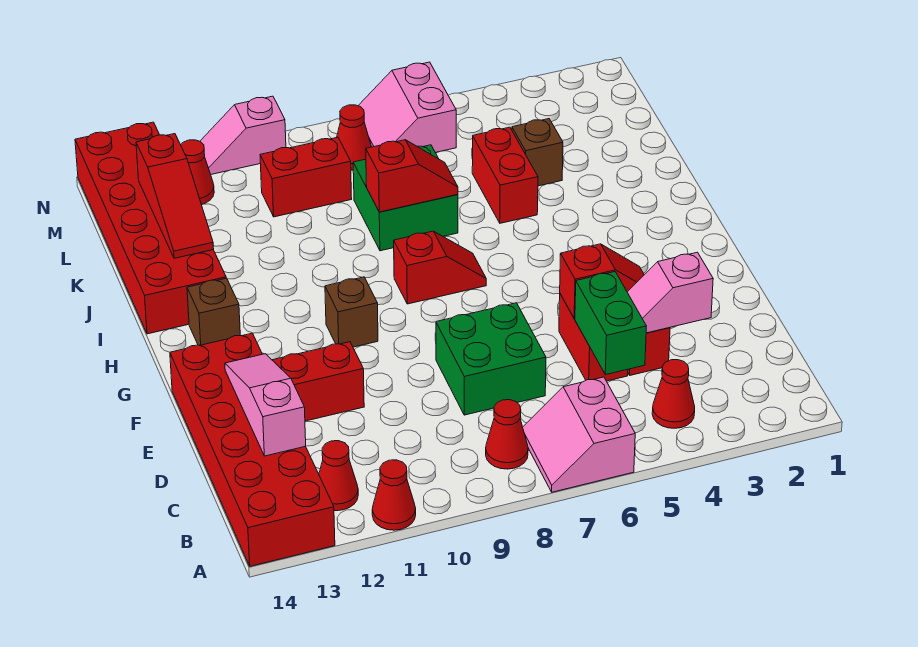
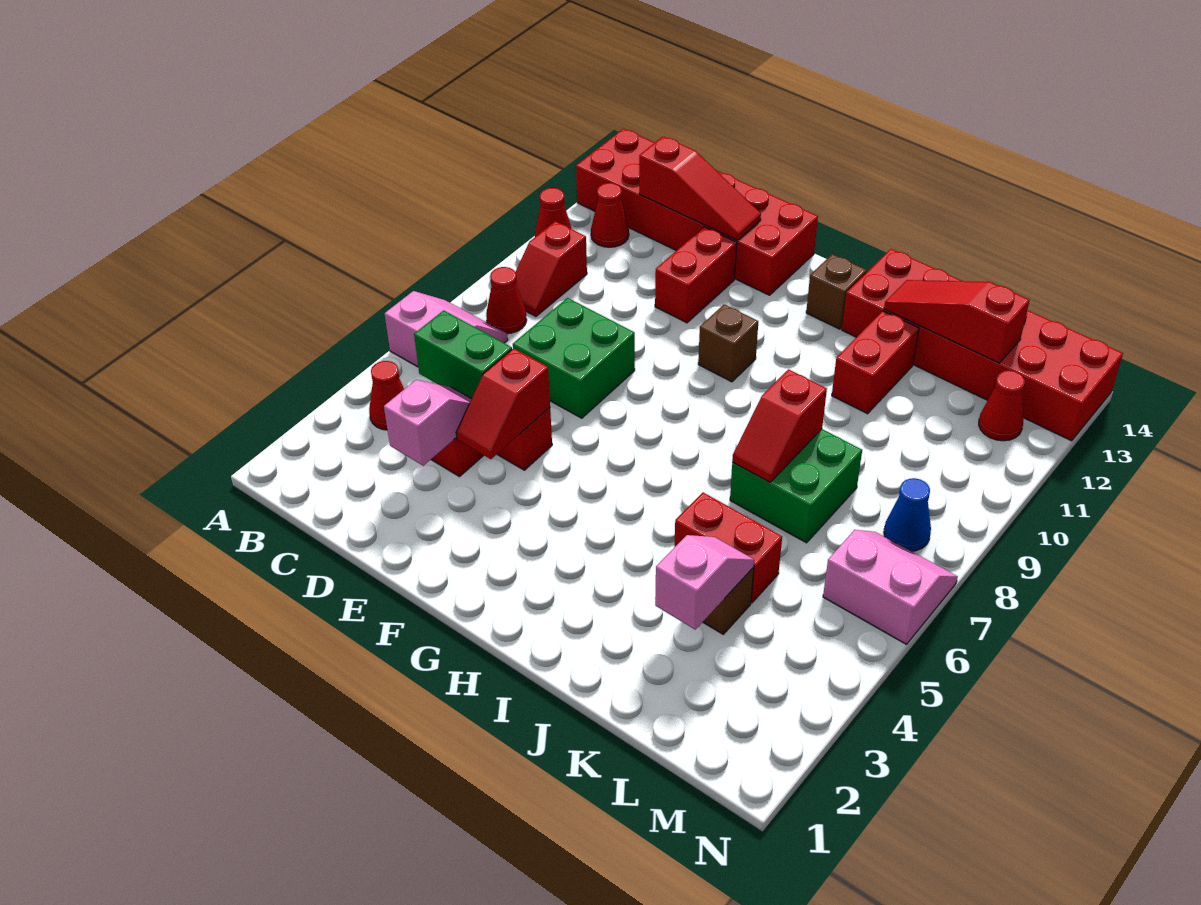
pink 1x3 slope [225,354,306,456] -> red 1x3 slope [639,136,761,241]
red 1x2 slope [394,231,486,304] -> red 1x2 slope moved to [516,221,587,316]
red 1x2 brick [260,137,352,217] -> red 1x2 brick moved to [832,311,919,414]
red 1x1 cone [337,105,371,170] -> blue 1x1 cone [884,478,931,551]
pink 1x2 slope [200,96,286,174] -> pink 1x2 slope moved to [655,535,754,629]

